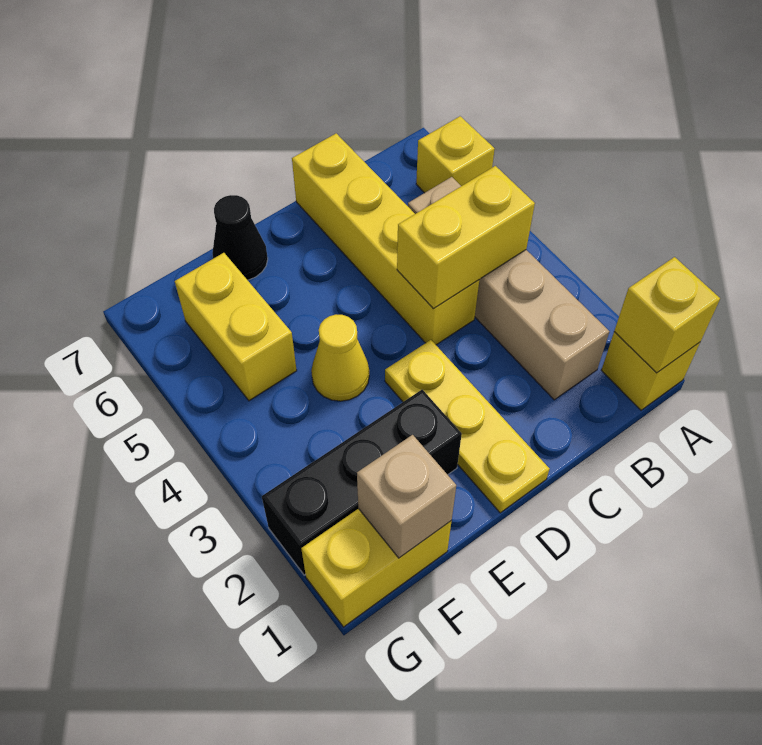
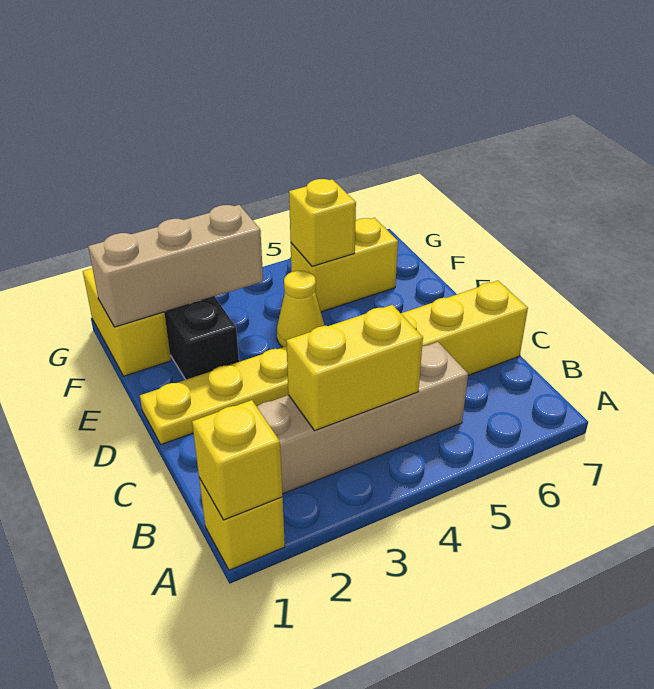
yellow 1x1 brick [416,116,495,193] -> yellow 1x1 brick moved to [289,179,356,266]
yellow 1x2 brick [397,166,535,309] -> yellow 1x2 brick turned to [286,305,423,431]
black 1x1 cone [212,195,268,280] -> none
tan 1x1 brick [357,435,456,558] -> tan 1x3 brick [88,205,263,327]

